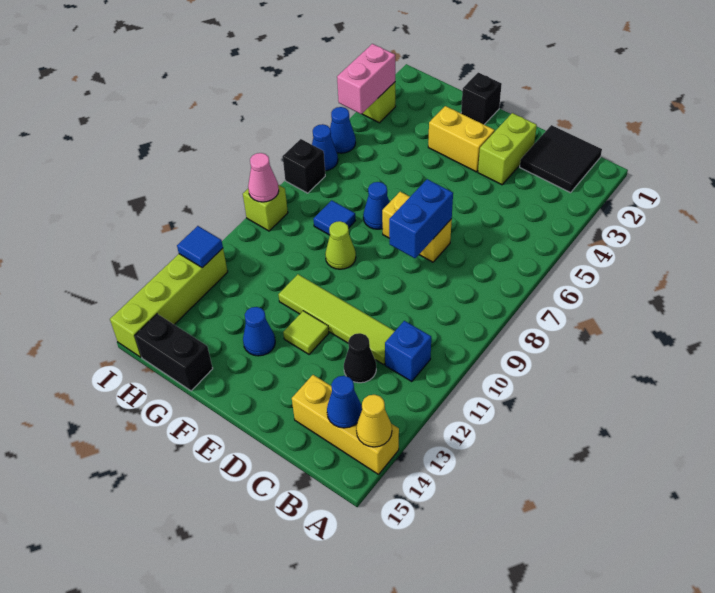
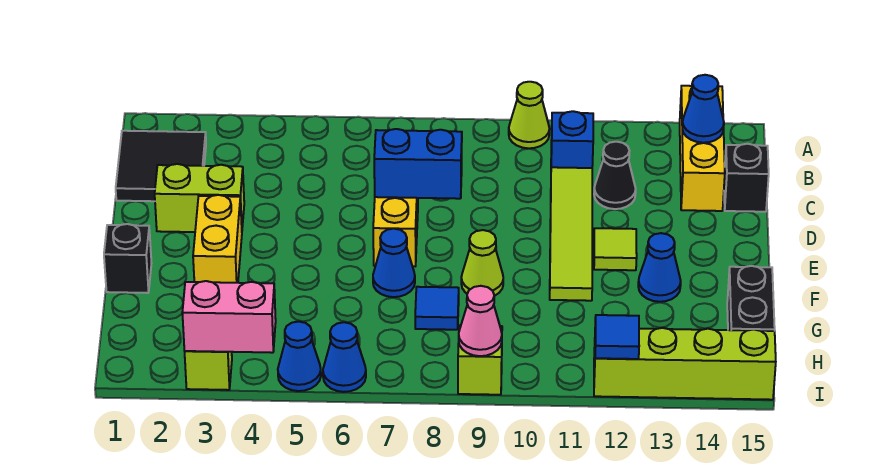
none -> lime 1x1 cone [509,82,549,148]
yellow 1x1 cone [356,395,392,447] -> none
black 1x1 brick [283,139,325,193] -> black 1x1 brick moved to [724,144,769,212]

